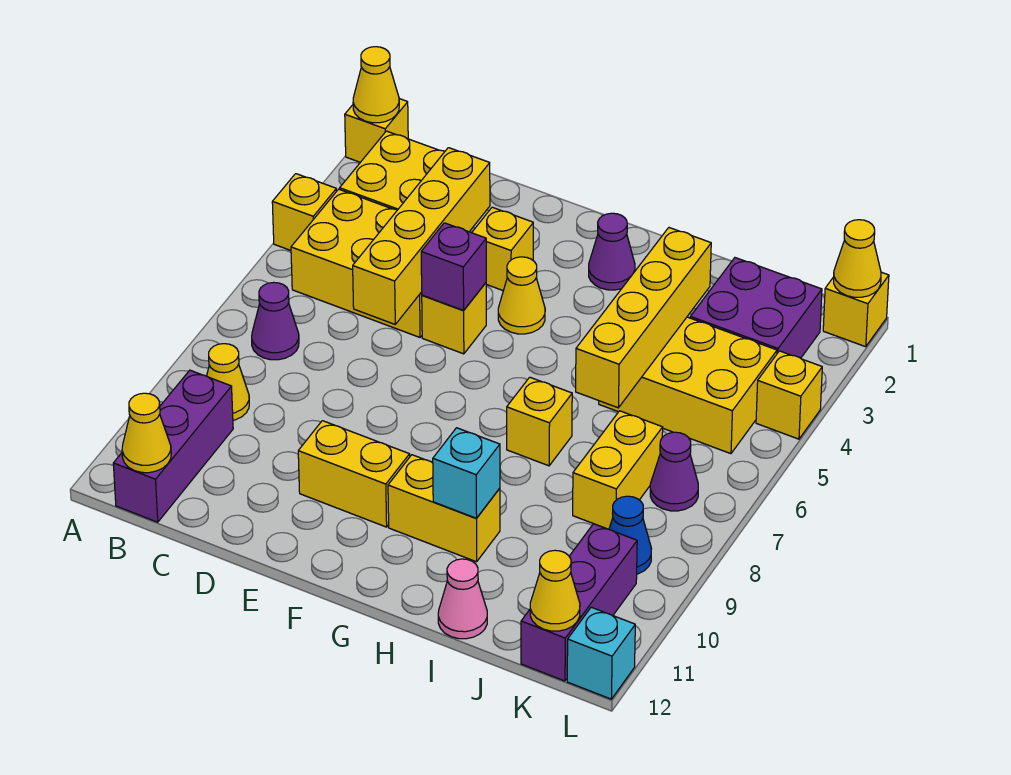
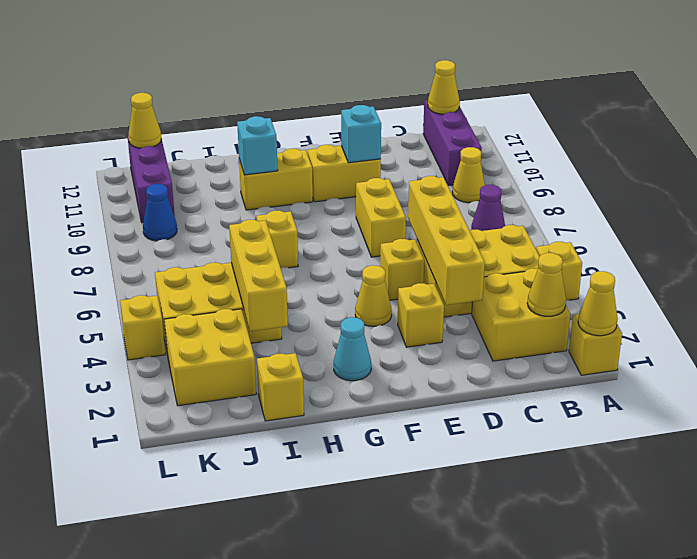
purple 1x1 brick [421,223,486,311] -> none
purple 1x1 cone [589,213,635,290] -> cyan 1x1 cone [334,317,371,381]
yellow 1x4 brick [576,228,711,408] -> yellow 1x3 brick [229,220,288,331]
pink 1x1 cone [438,559,487,639] -> none
purple 2x2 brick [690,258,822,358] -> yellow 2x2 brick [164,309,256,406]
yellow 1x2 brick [573,411,663,529] -> yellow 1x2 brick moved to [356,178,406,257]
purple 1x1 cone [650,432,698,511] -> none
yellow 1x1 brick [823,272,889,347] -> yellow 1x1 brick moved to [257,353,304,421]
yellow 1x1 cone [834,220,881,297] -> yellow 1x1 cone moved to [527,253,566,316]
cyan 1x1 brick [567,607,635,699] -> cyan 1x1 brick moved to [341,105,381,163]

